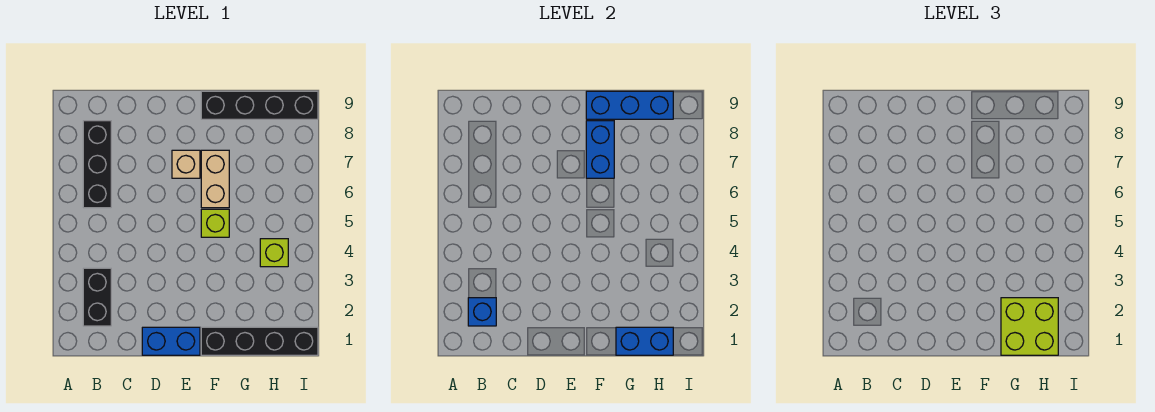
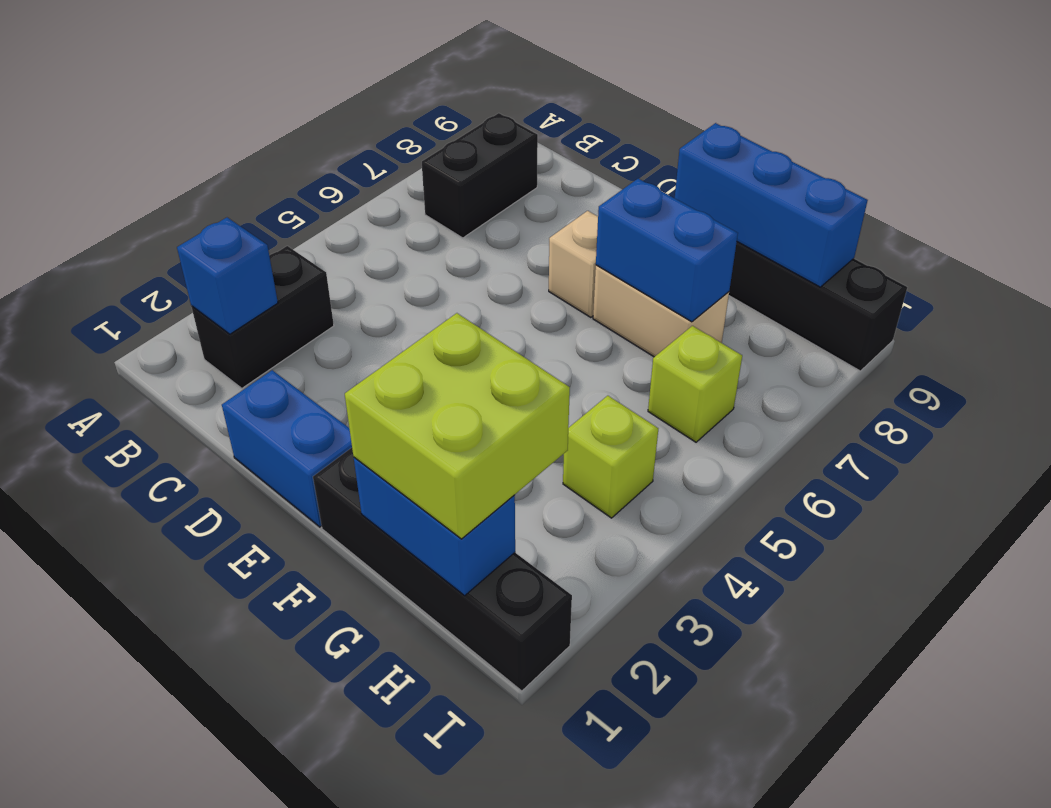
black 1x3 brick [83,121,111,208] -> black 1x2 brick [422,113,538,238]
lime 1x1 brick [201,209,229,237] -> lime 1x1 brick moved to [648,326,742,442]
tan 1x2 brick [201,150,229,208] -> tan 1x2 brick turned to [593,265,729,357]
blue 1x2 brick [586,121,614,178] -> blue 1x2 brick turned to [596,179,738,322]

